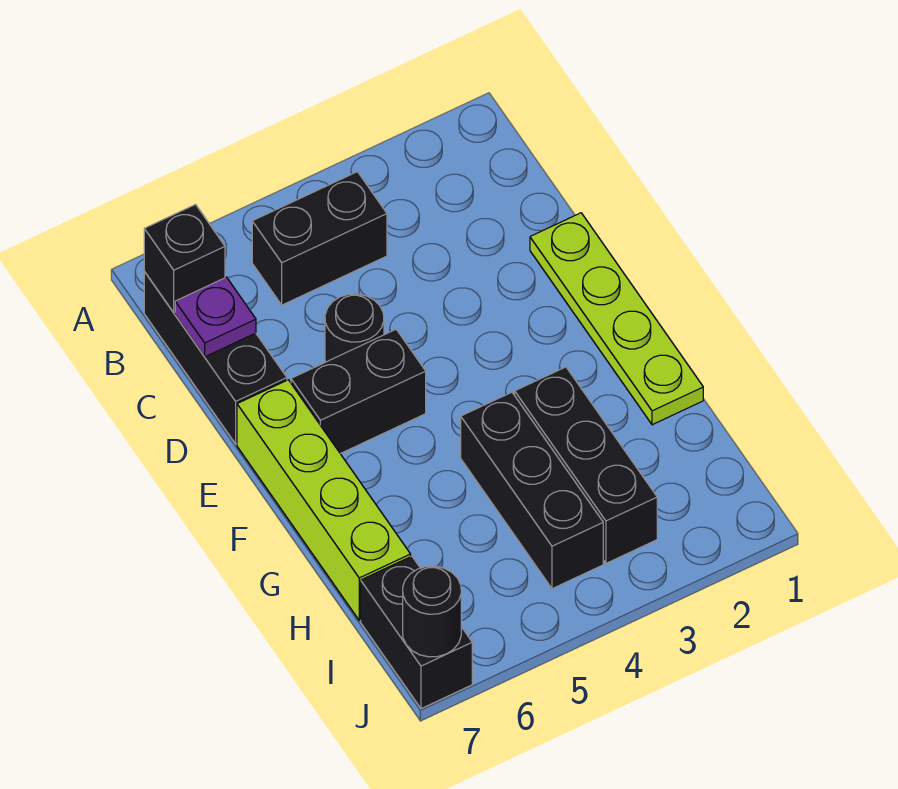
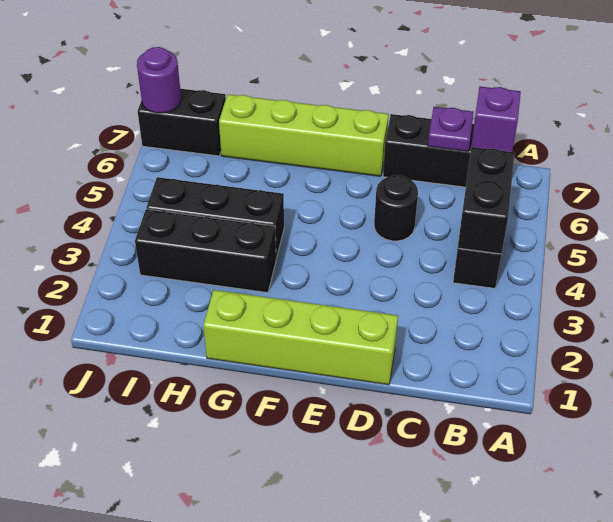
black 1x1 brick [144,205,225,313] -> purple 1x1 brick [471,87,521,152]
lime 1x4 plate [530,213,703,425] -> lime 1x4 brick [203,290,398,385]
black 1x2 brick [291,330,426,454] -> black 1x2 brick moved to [458,147,515,254]
black 1x1 round brick [403,566,461,657] -> purple 1x1 round brick [137,47,181,113]

